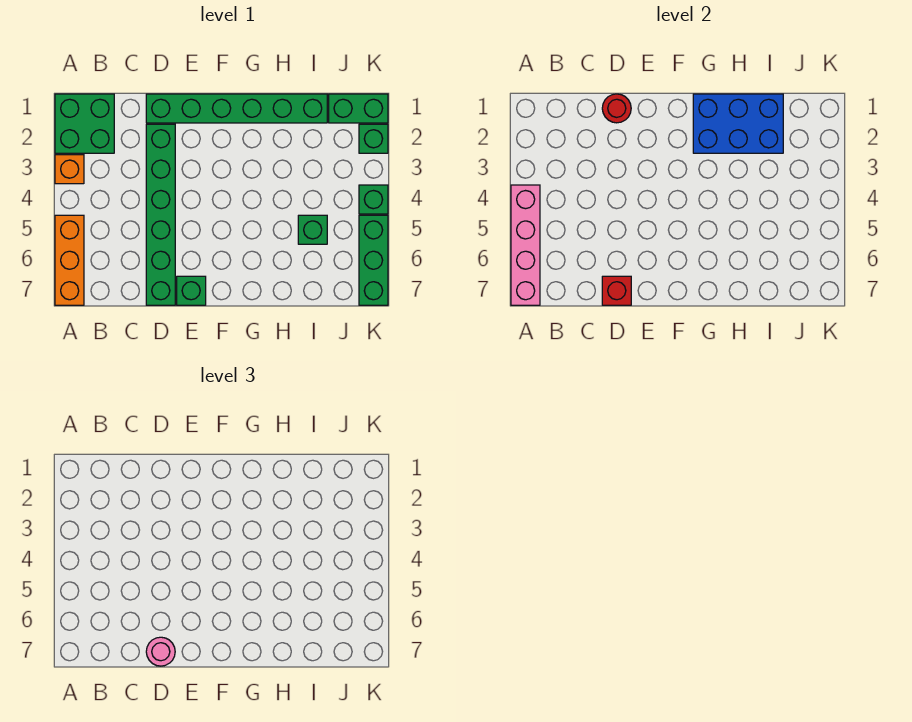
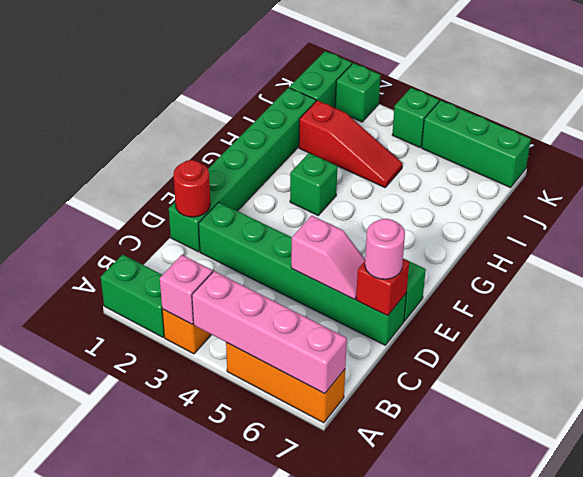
green 2x2 brick [55,94,114,153] -> green 1x2 brick [101,255,164,337]
none -> pink 1x1 brick [160,255,212,324]
none -> pink 1x2 slope [291,216,365,299]
blue 2x3 brick [693,94,783,153] -> none
none -> red 1x3 slope [299,100,402,188]
green 1x1 brick [298,215,327,244] -> green 1x1 brick moved to [290,153,337,215]

